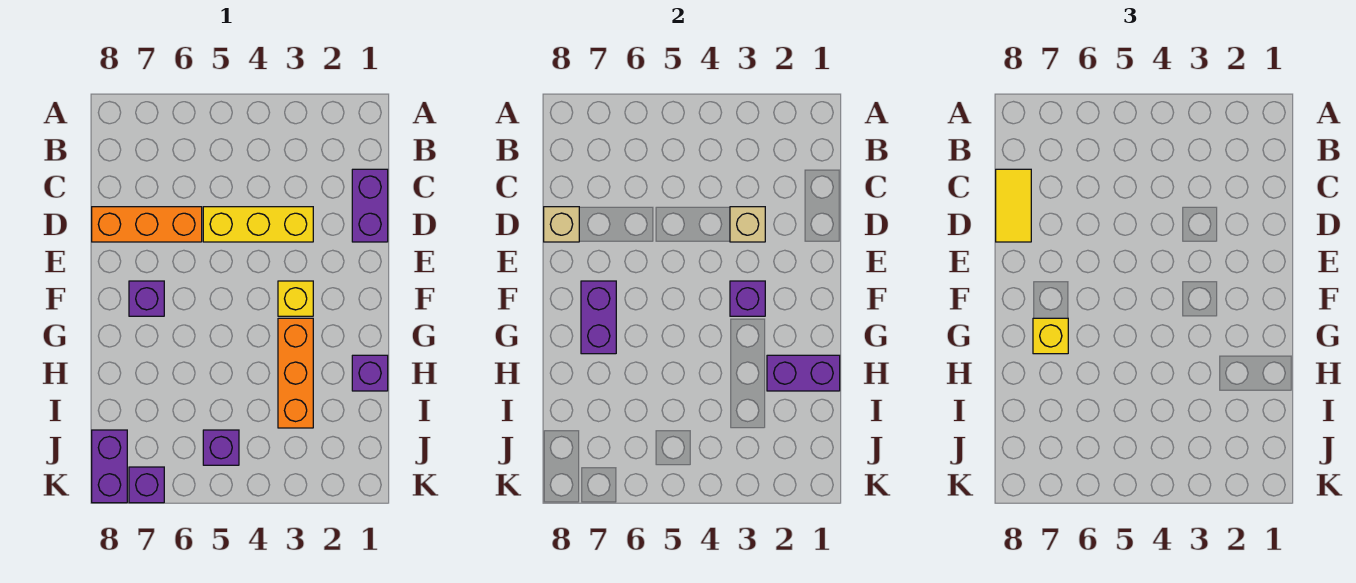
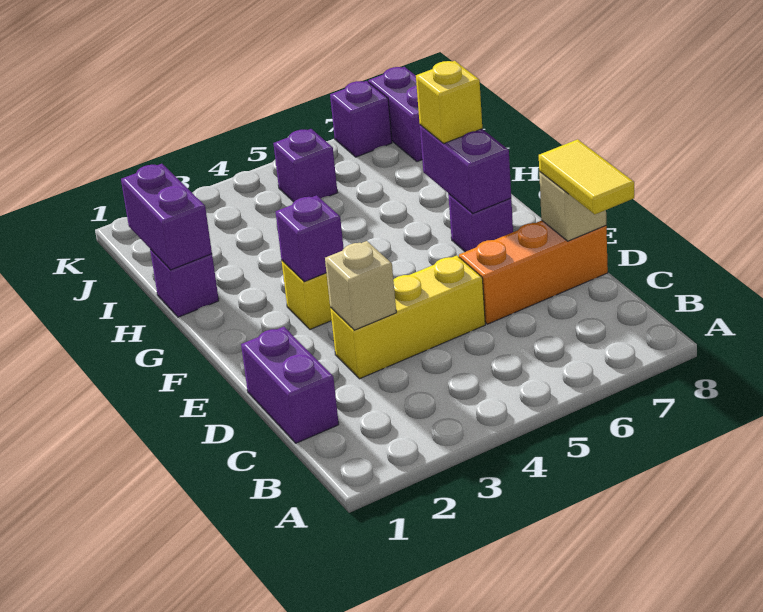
orange 1x3 brick [278,318,313,428] -> none
purple 1x2 brick [767,355,840,391] -> purple 1x2 brick turned to [121,164,212,270]

